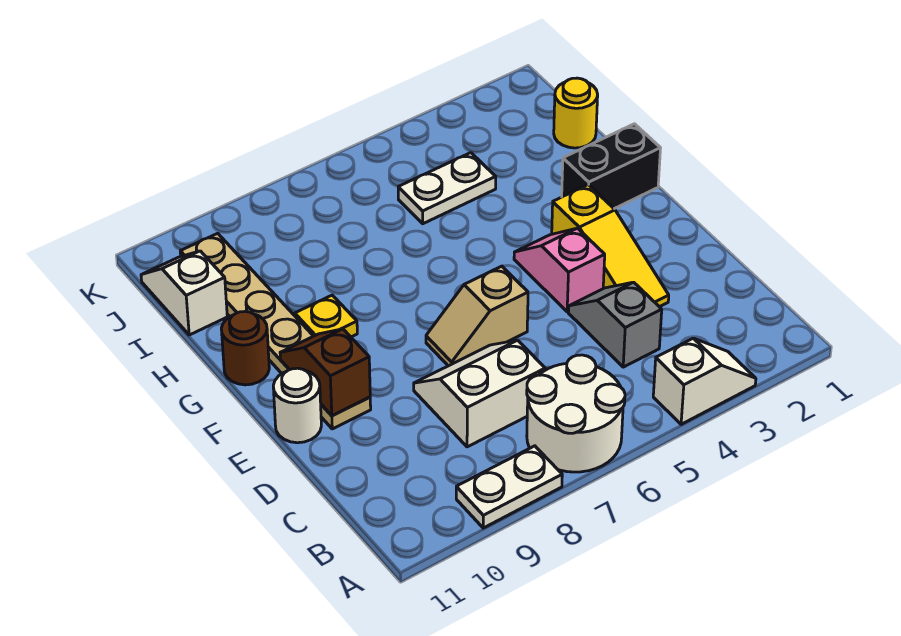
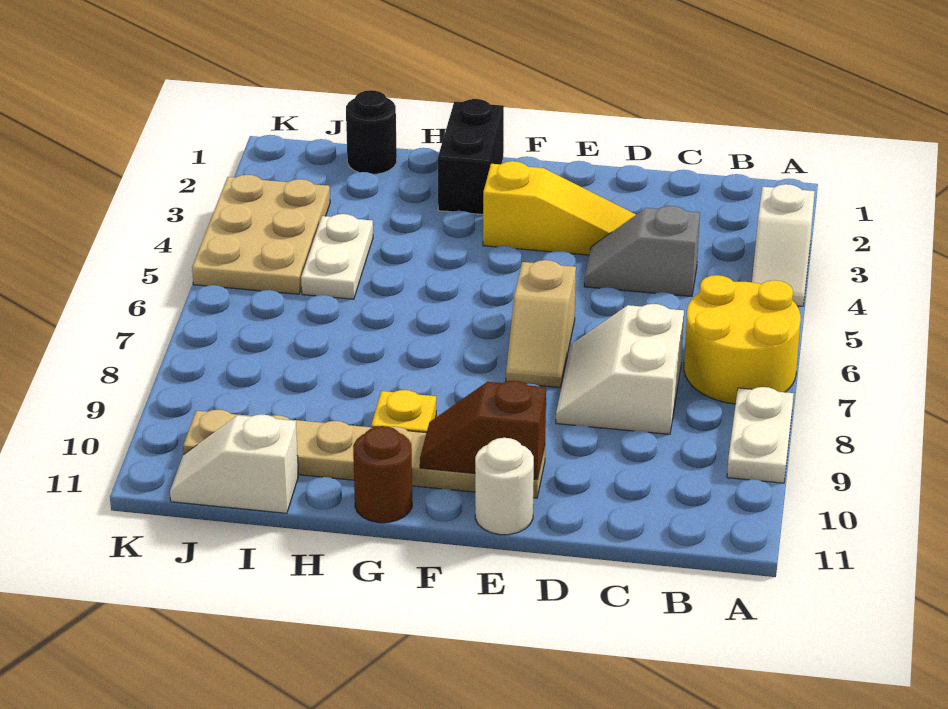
white 1x2 slope [653,338,756,424] -> white 1x2 slope turned to [752,184,815,306]
white 2x2 round brick [527,355,625,472] -> yellow 2x2 round brick [684,275,801,404]
pink 1x2 slope [514,228,605,312] -> none
yellow 1x1 round brick [554,78,598,148] -> black 1x1 round brick [346,90,397,174]
none -> tan 2x3 plate [192,175,330,294]

